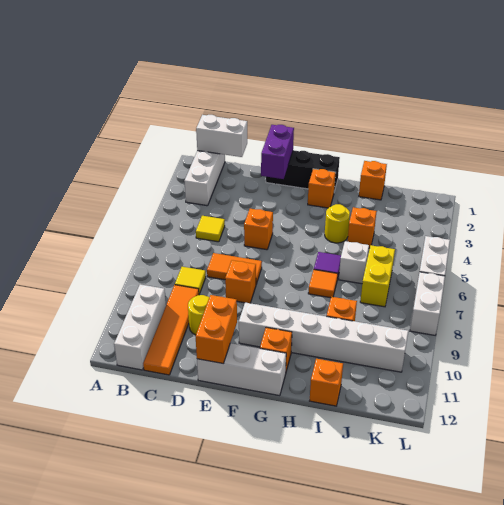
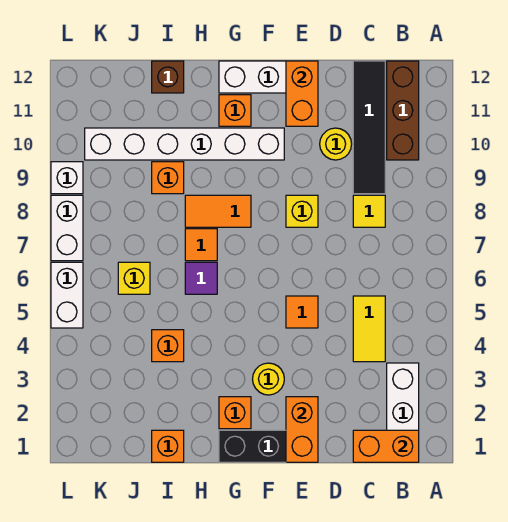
white 1x2 brick [196,115,247,157] -> orange 1x2 brick [353,430,419,462]
white 1x3 brick [114,284,166,370] -> brown 1x3 brick [387,61,419,160]
yellow 1x1 tile [196,216,225,242] -> yellow 1x2 tile [353,296,385,362]
orange 1x4 tile [143,285,199,375] -> black 1x4 tile [353,61,385,194]
orange 1x2 tile [207,253,262,284] -> orange 1x2 tile moved to [185,195,251,227]
purple 1x2 brick [261,125,294,179] -> orange 1x2 brick [286,397,318,462]
orange 1x1 brick [244,209,273,250] -> orange 1x1 tile [286,296,318,328]
orange 1x1 brick [225,260,256,303] -> yellow 1x1 brick [286,195,318,227]
yellow 1x1 round brick [325,204,350,243] -> yellow 1x1 round brick moved to [253,363,284,395]
white 1x1 brick [339,241,369,284] -> white 1x1 brick moved to [51,162,83,194]
orange 1x1 brick [310,359,343,406] -> brown 1x1 brick [152,61,184,93]
yellow 1x2 brick [360,245,395,307] -> yellow 1x1 brick [118,262,150,294]

